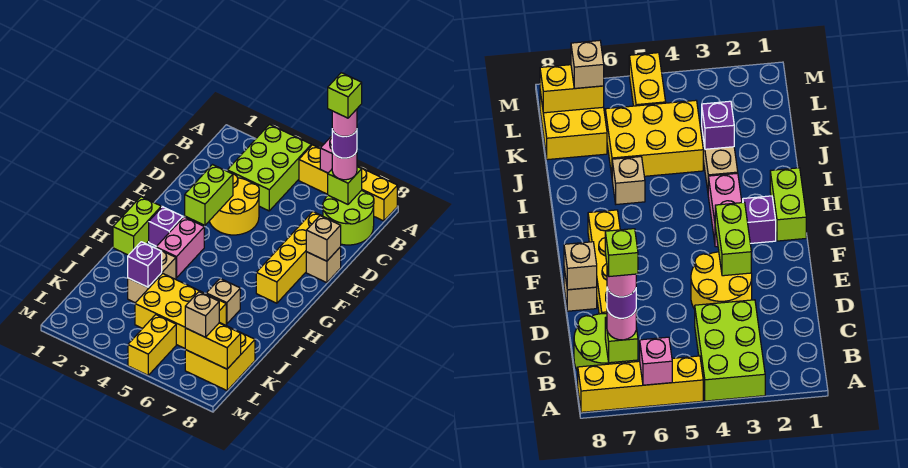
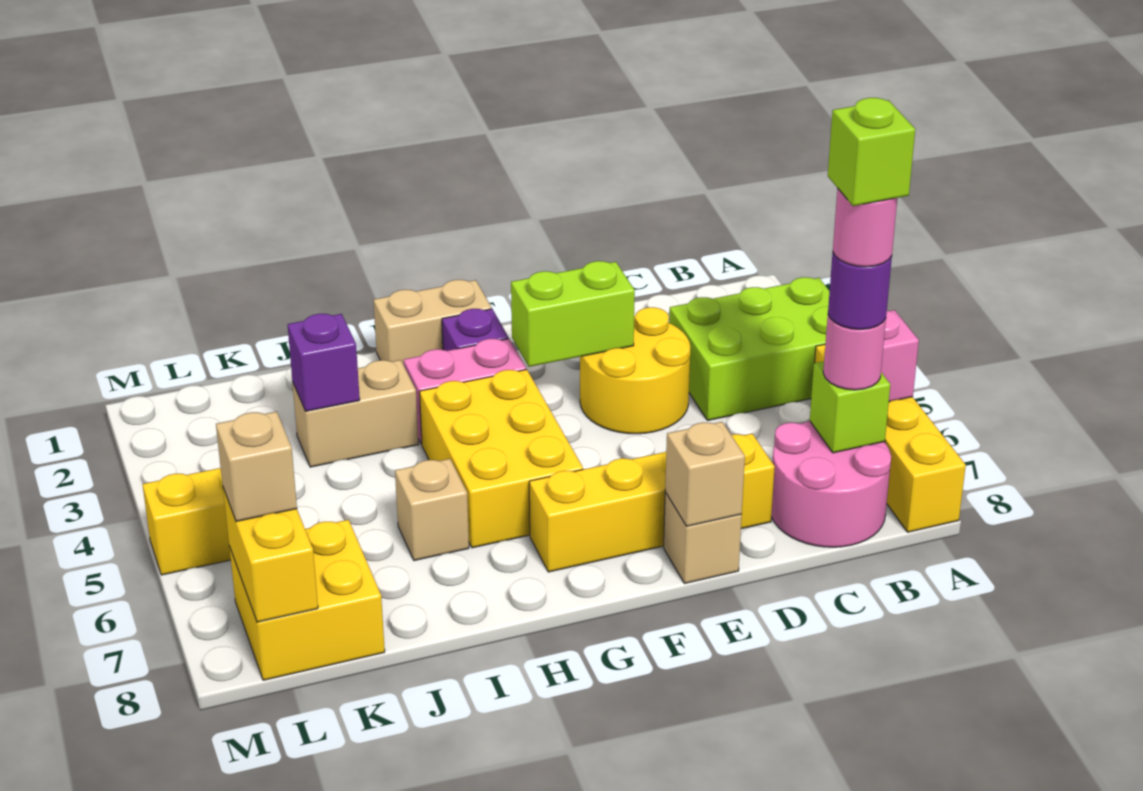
lime 2x2 round brick [323,190,374,245] -> pink 2x2 round brick [771,421,891,547]
lime 1x2 brick [113,197,161,255] -> tan 1x2 brick [374,280,492,365]
yellow 2x3 brick [135,274,226,348] -> yellow 2x3 brick moved to [419,369,583,548]

